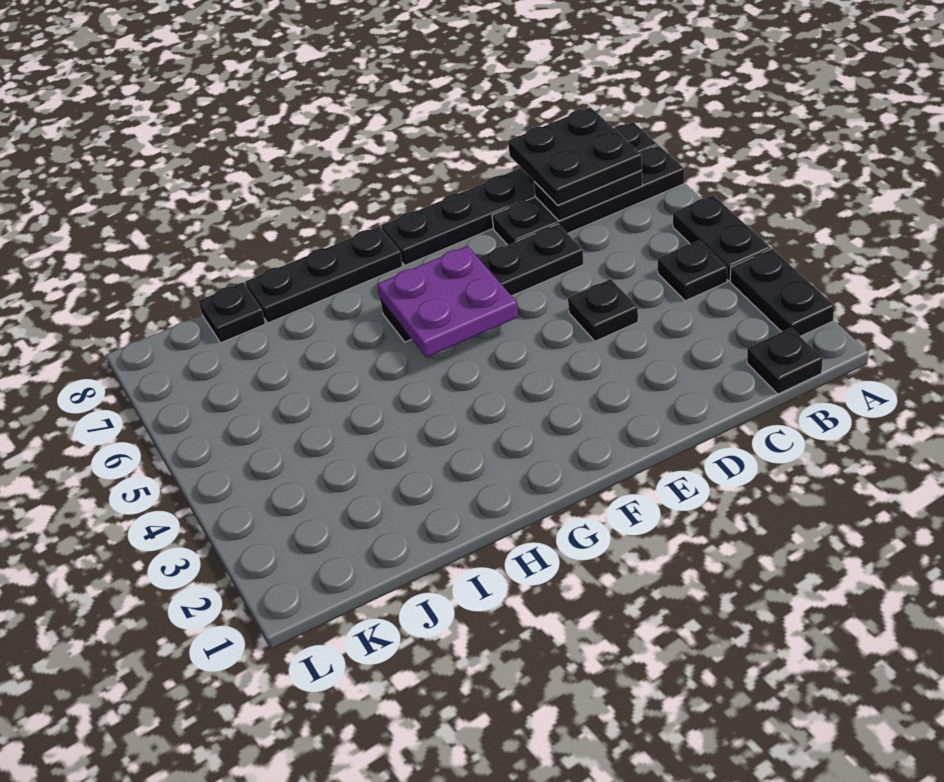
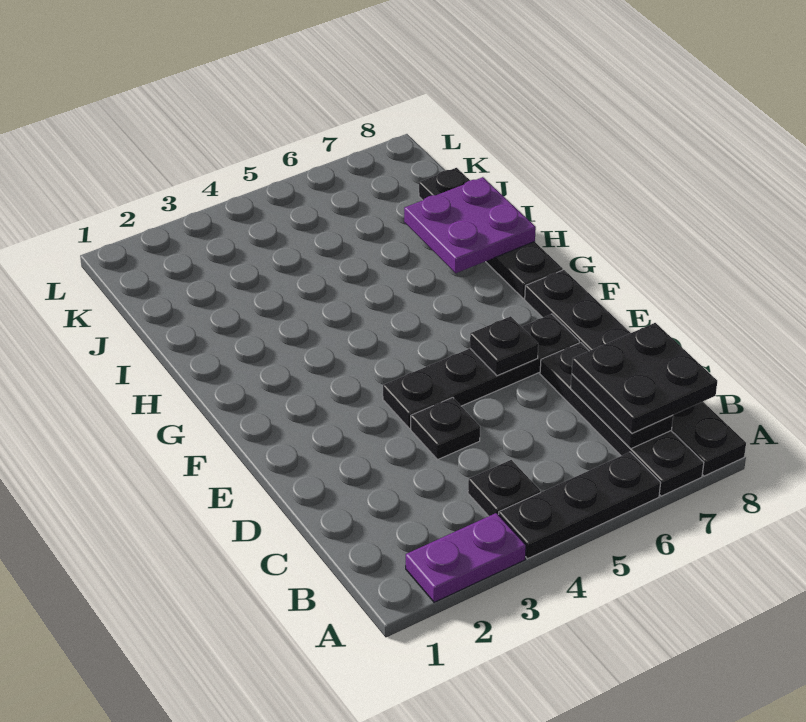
black 1x2 plate [730,249,834,336] -> purple 1x2 plate [406,513,526,602]
black 1x2 plate [673,195,771,281] -> black 1x3 plate [499,452,661,559]
black 1x1 plate [747,328,823,394] -> black 1x1 plate moved to [470,316,538,376]
black 1x4 plate [381,224,584,342] -> black 1x4 plate turned to [383,314,579,428]
purple 2x2 plate [378,246,518,357] -> purple 2x2 plate moved to [404,177,536,273]

